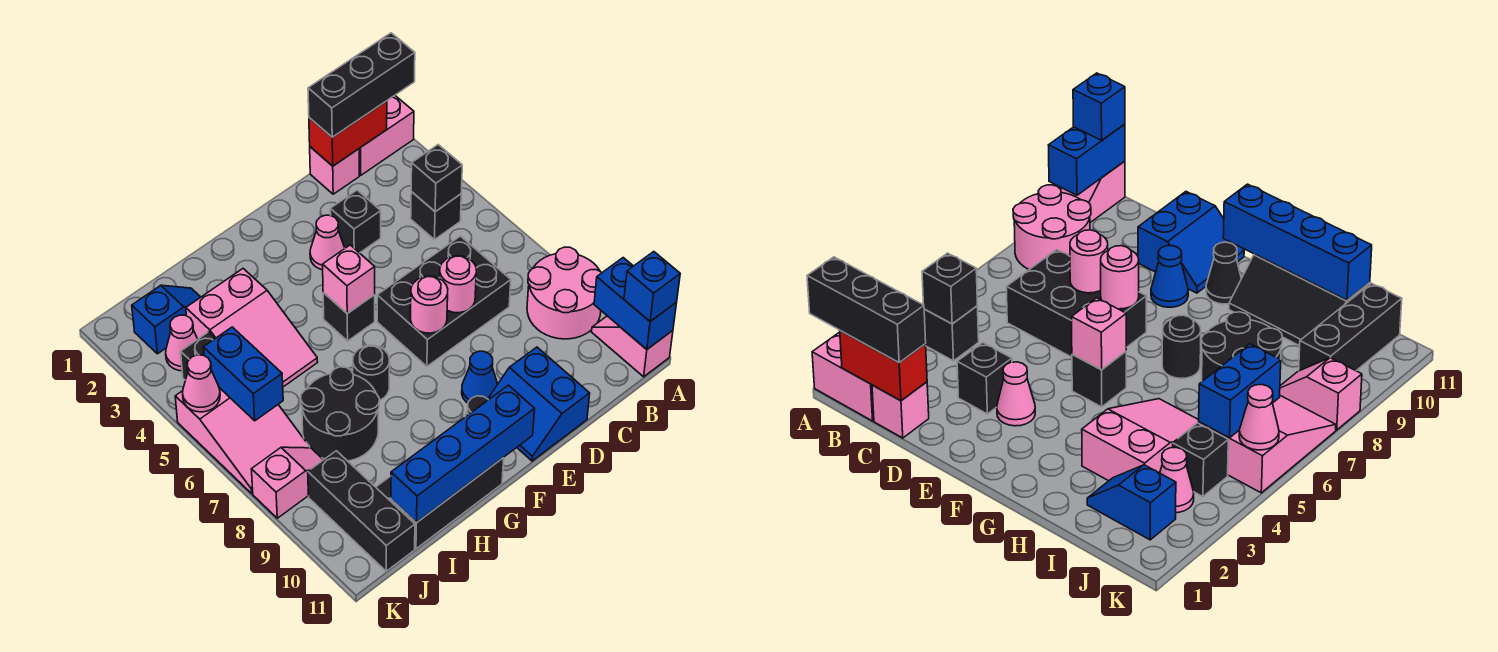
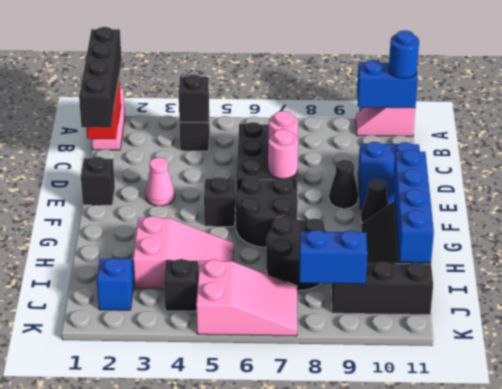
black 1x3 brick [308,33,415,137] -> black 1x4 brick [79,27,122,128]
pink 2x2 round brick [527,247,602,339] -> none
blue 1x1 brick [624,252,680,321] -> blue 1x1 round brick [389,30,419,78]
pink 1x1 brick [310,147,359,194] -> none
black 1x1 brick [330,190,381,253] -> black 1x1 brick moved to [81,157,115,205]
blue 1x1 cone [462,351,498,403] -> black 1x1 cone [329,160,358,208]
pink 1x1 brick [323,245,375,314] -> none
black 1x1 round brick [353,345,390,400] -> black 2x2 round brick [236,178,298,248]
pink 1x1 cone [166,315,198,371] -> none
blue 1x2 brick [203,327,283,421] -> blue 1x2 brick moved to [299,230,367,284]
pink 1x2 slope [251,447,323,518] -> none
pink 1x1 cone [183,355,220,412] -> none

